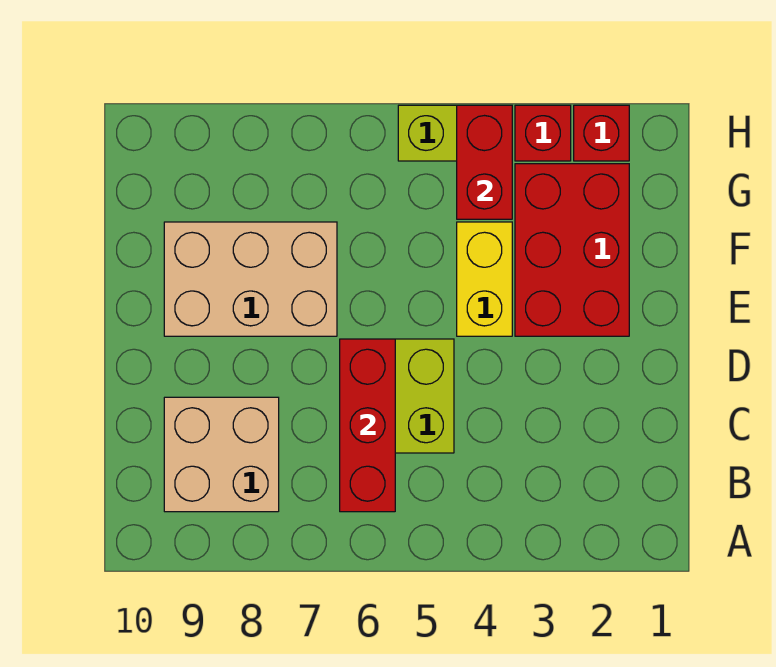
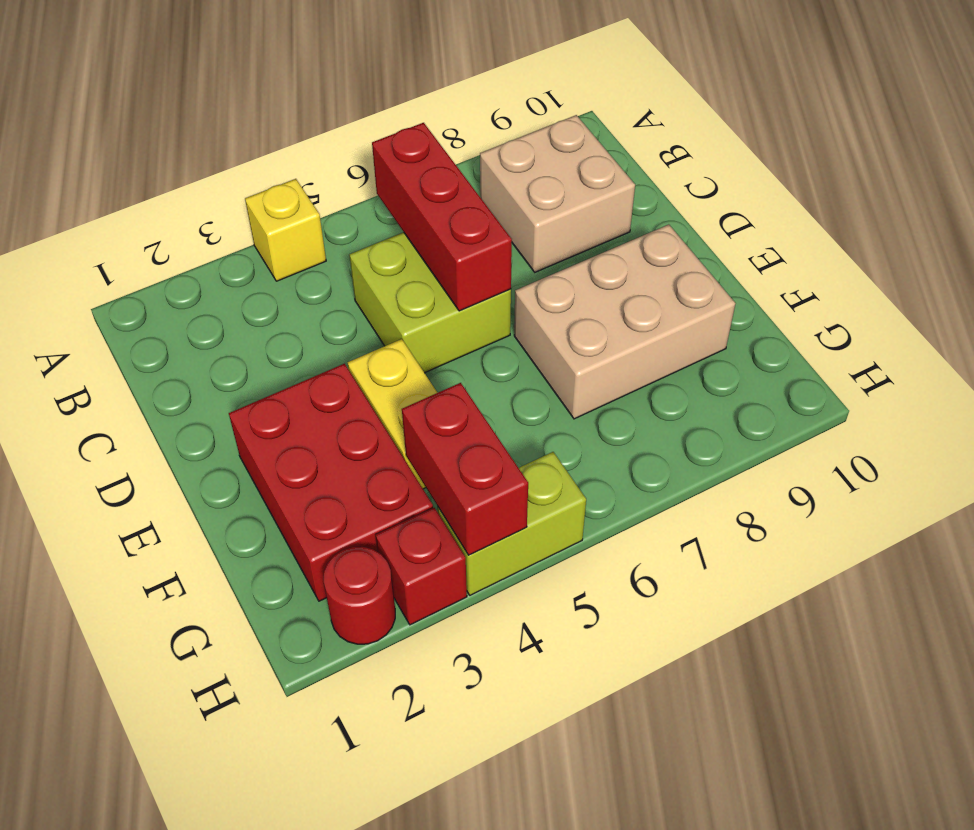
none -> yellow 1x1 brick [245,179,326,281]
red 1x1 brick [574,105,629,161] -> red 1x1 round brick [323,547,395,644]

